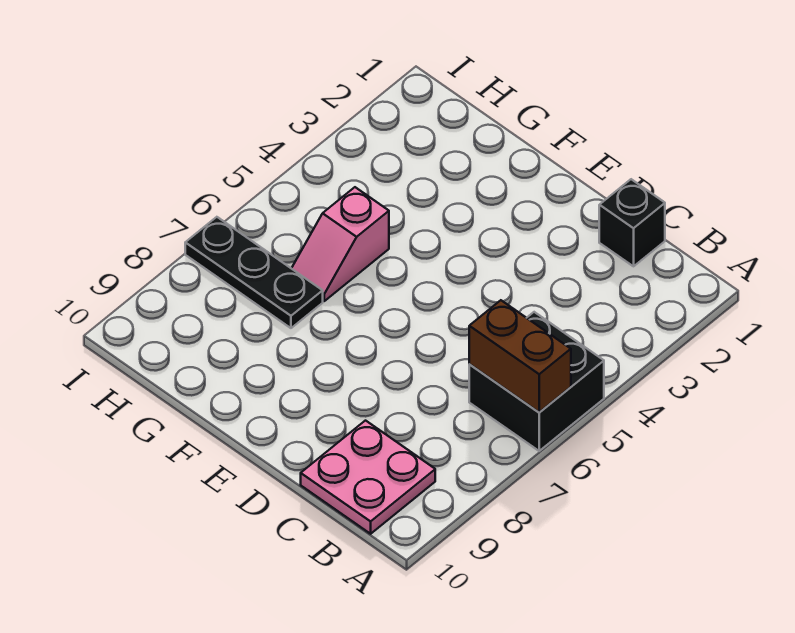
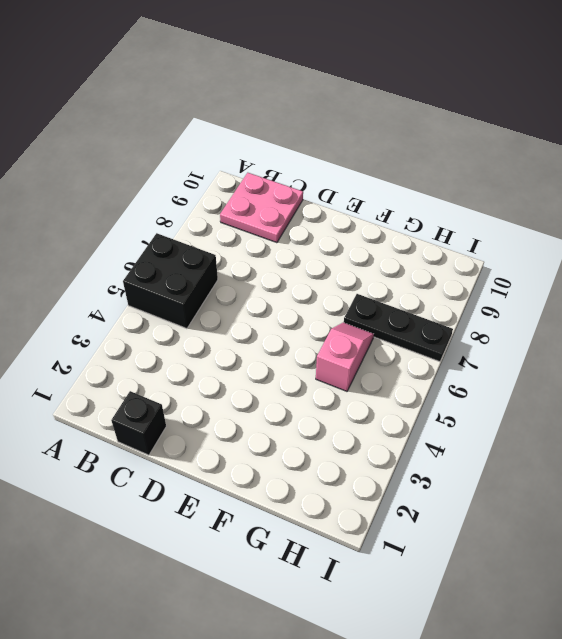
brown 1x2 brick [469,300,571,412] -> none

